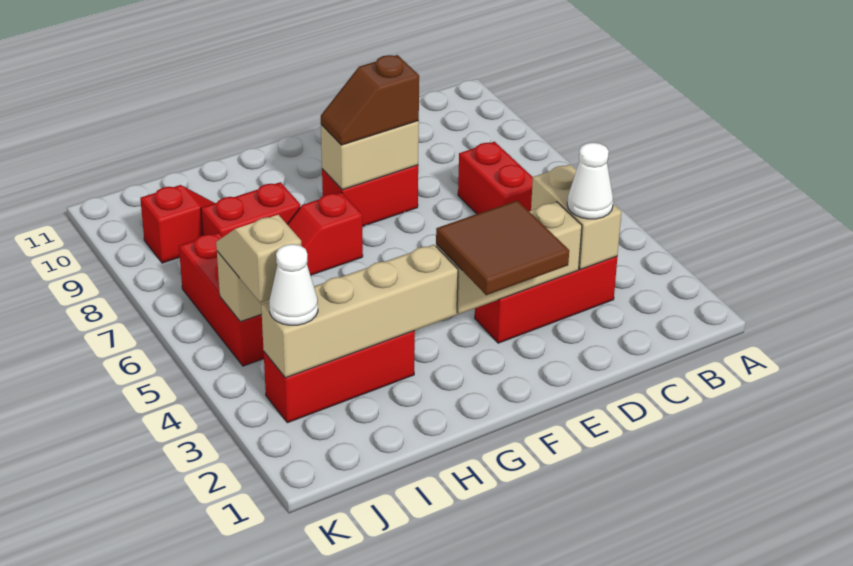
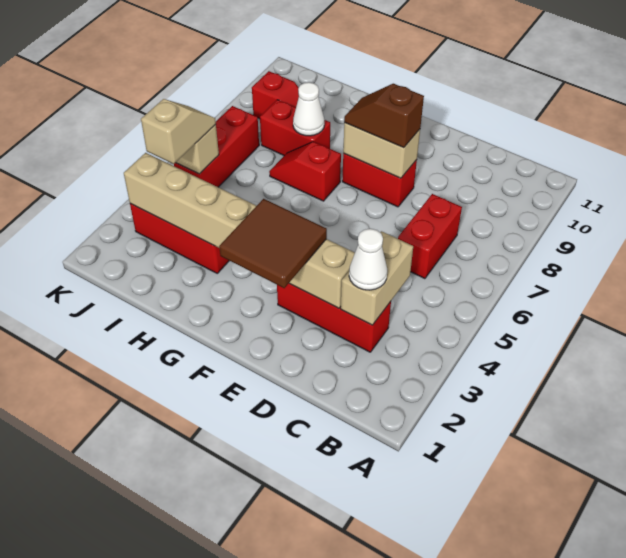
white 1x1 cone [269,244,318,325] -> white 1x1 cone moved to [293,82,324,136]

